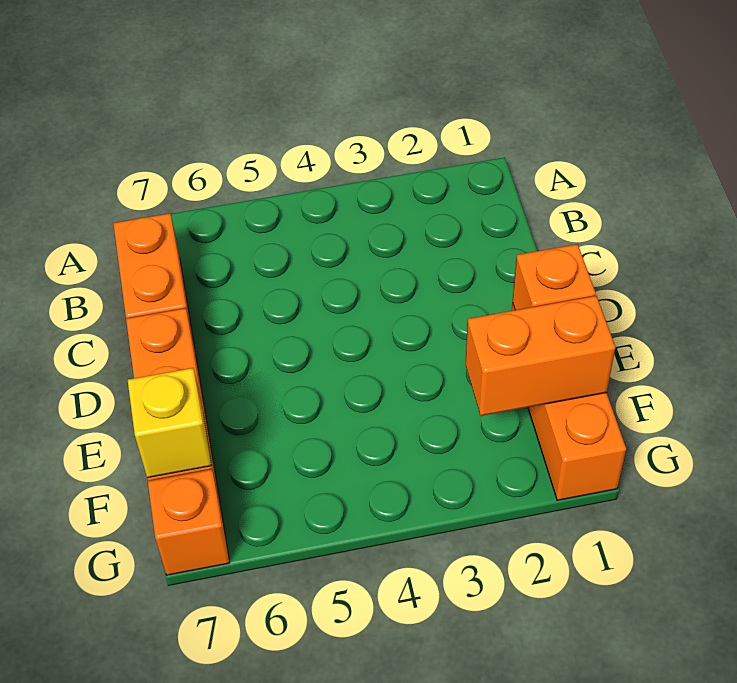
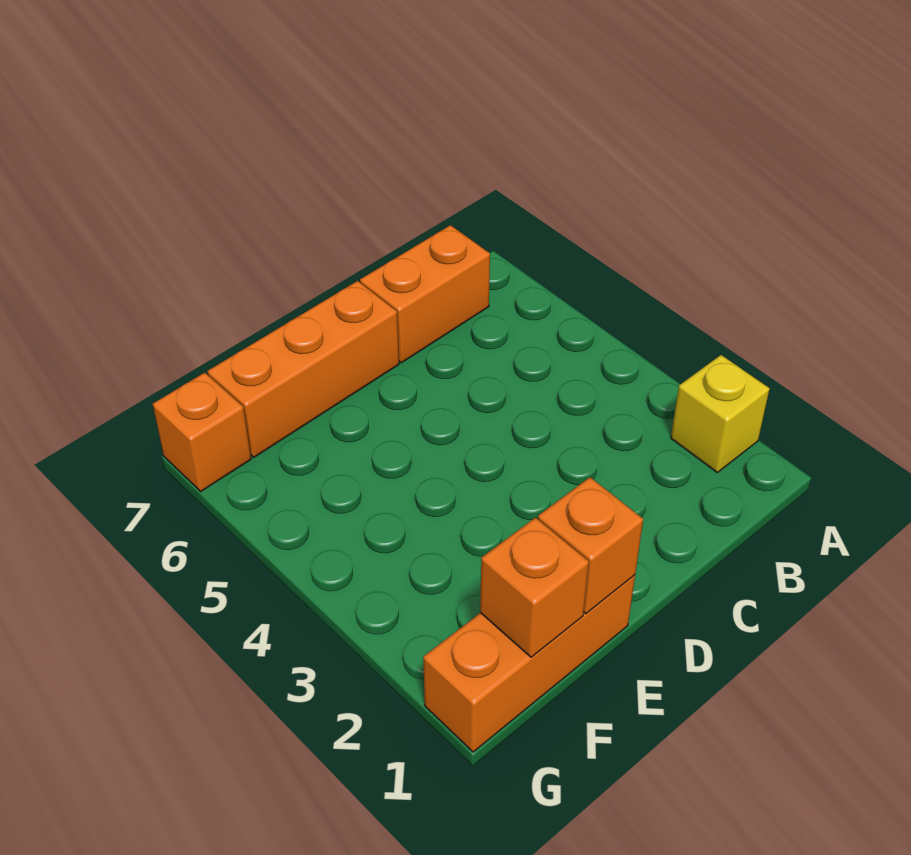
orange 1x2 brick [465,296,615,416] -> orange 1x1 brick [480,518,589,657]
yellow 1x1 brick [128,368,212,478] -> yellow 1x1 brick moved to [671,355,770,473]

